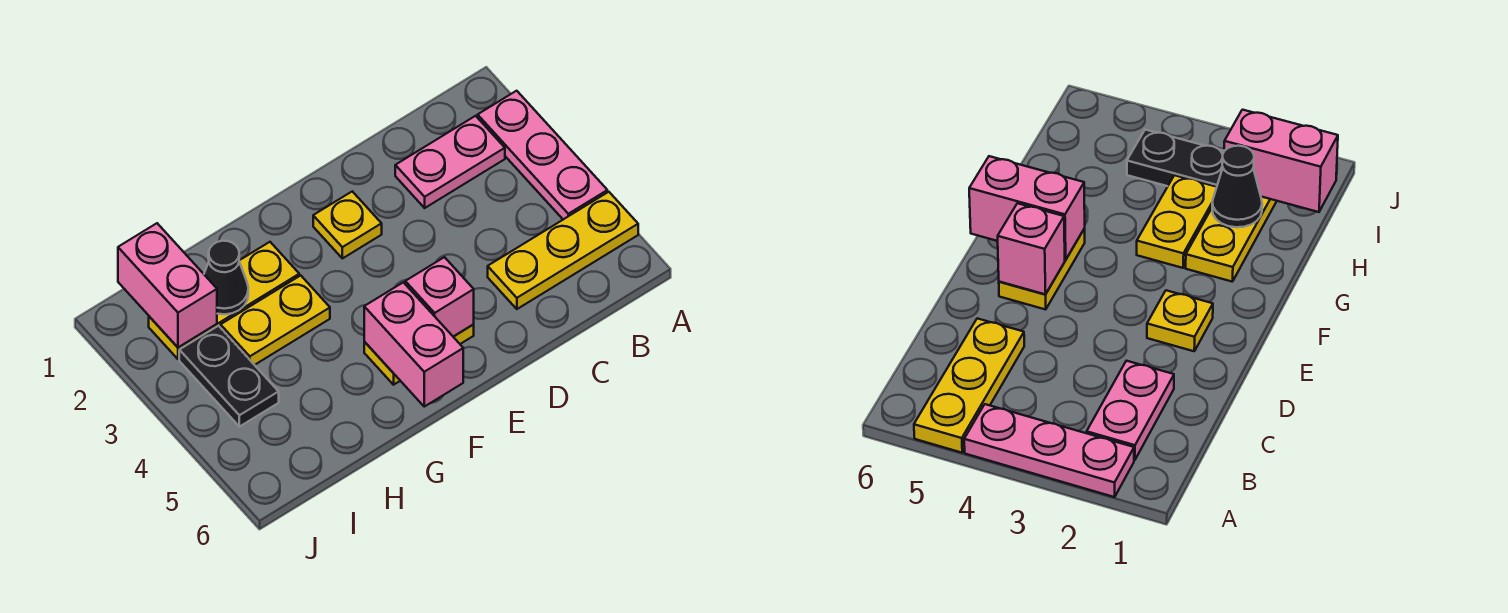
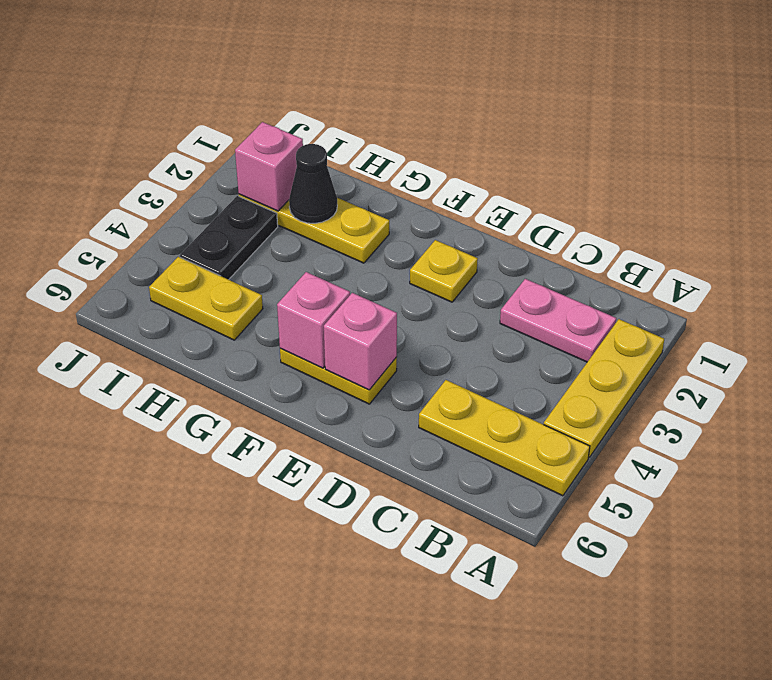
pink 1x3 plate [478,91,607,219] -> yellow 1x3 plate [544,319,664,457]
pink 1x2 brick [364,282,463,407] -> pink 1x1 brick [277,272,350,368]
yellow 1x2 plate [221,276,330,365] -> yellow 1x2 plate moved to [149,257,263,340]
pink 1x2 brick [118,223,217,347] -> pink 1x1 brick [235,122,303,211]

